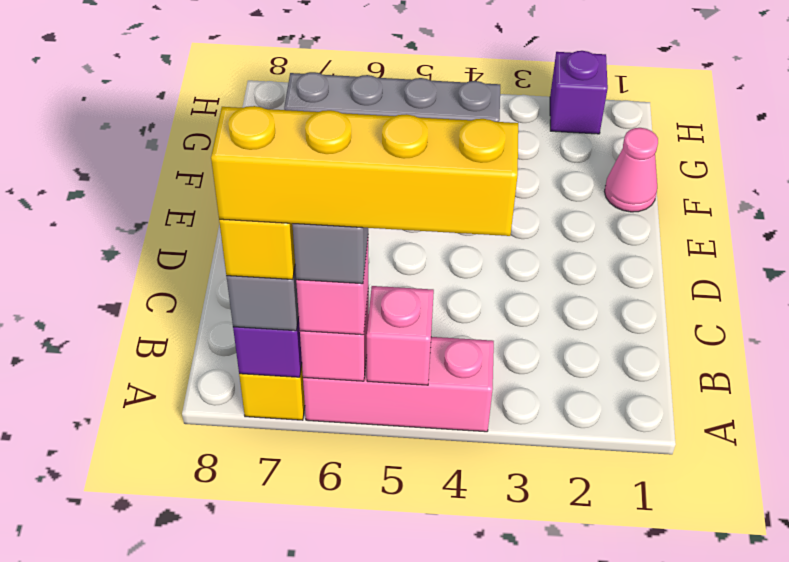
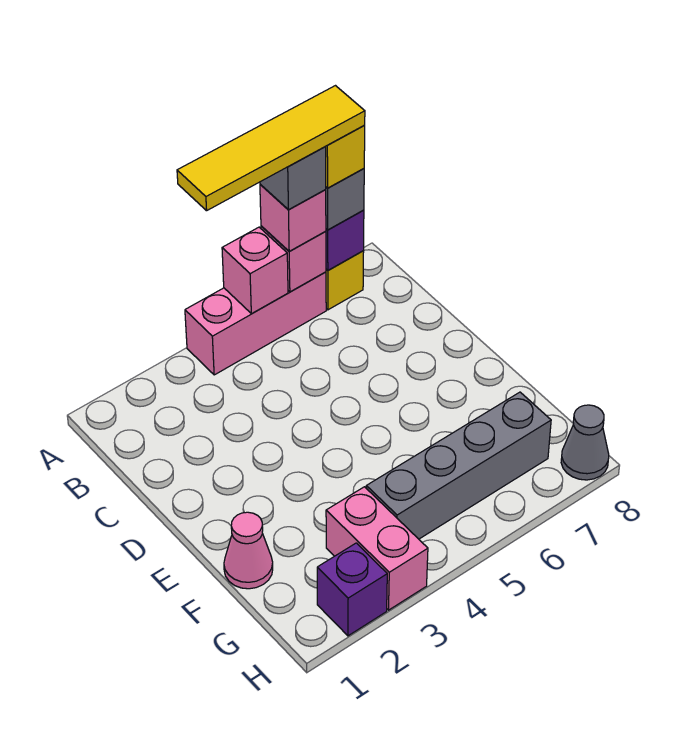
yellow 1x4 brick [211,106,518,236] -> yellow 1x4 tile [177,86,365,211]
none -> pink 1x2 brick [326,487,428,610]
none -> grey 1x1 cone [561,405,609,480]

